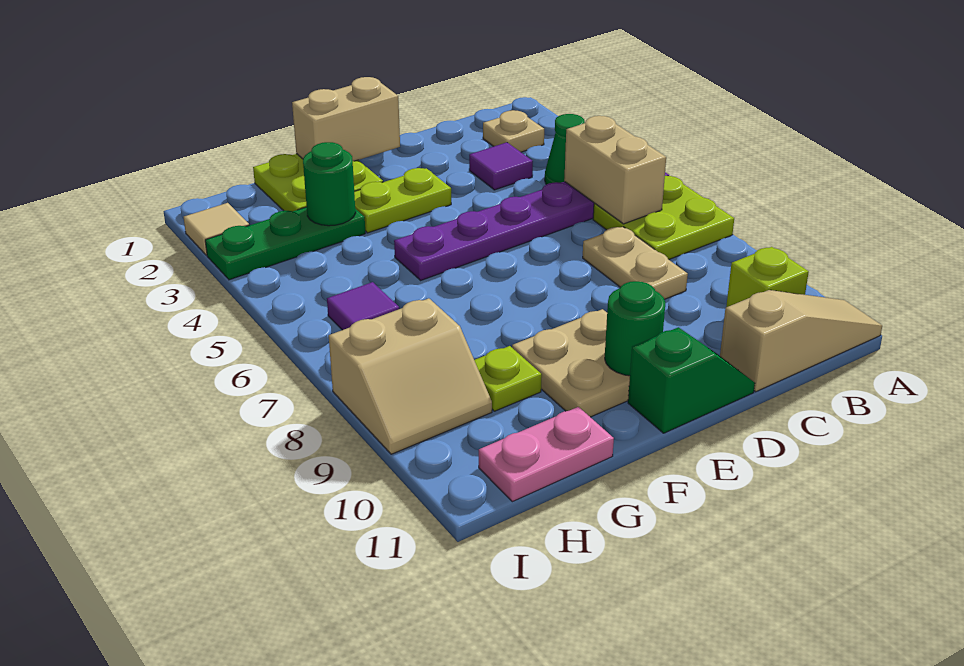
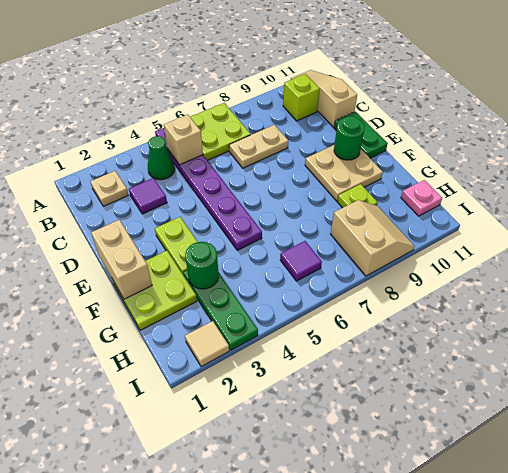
tan 1x2 brick [564,116,666,224] -> tan 1x1 brick [164,114,203,165]
green 1x2 slope [628,327,755,433] -> green 1x2 plate [334,111,388,158]
pink 1x2 plate [479,407,614,502] -> pink 1x1 plate [401,180,442,216]

